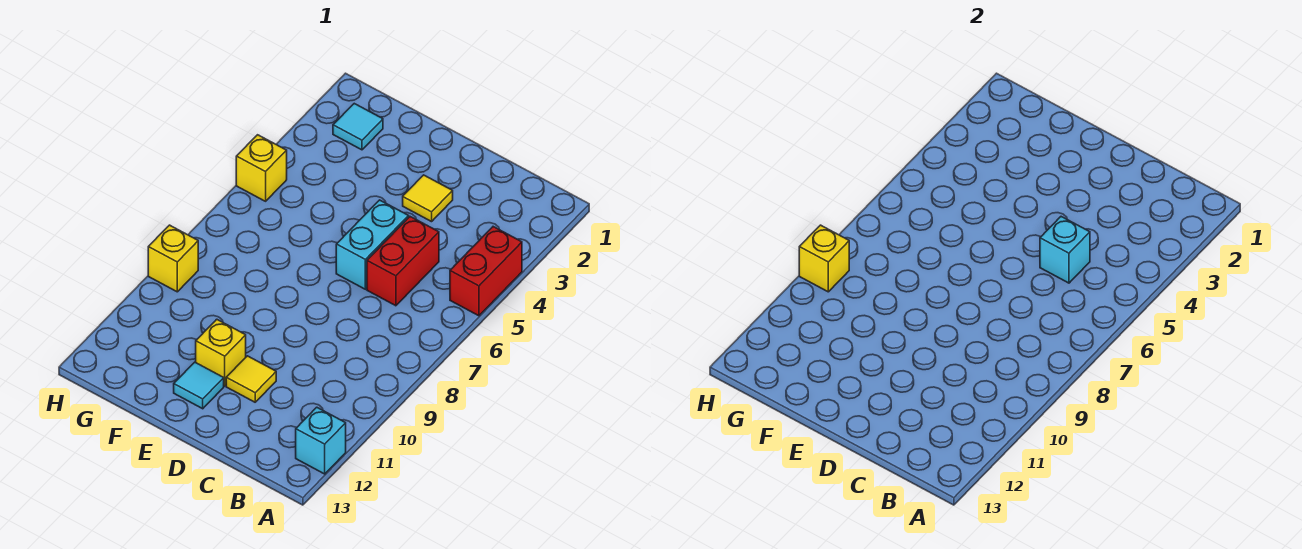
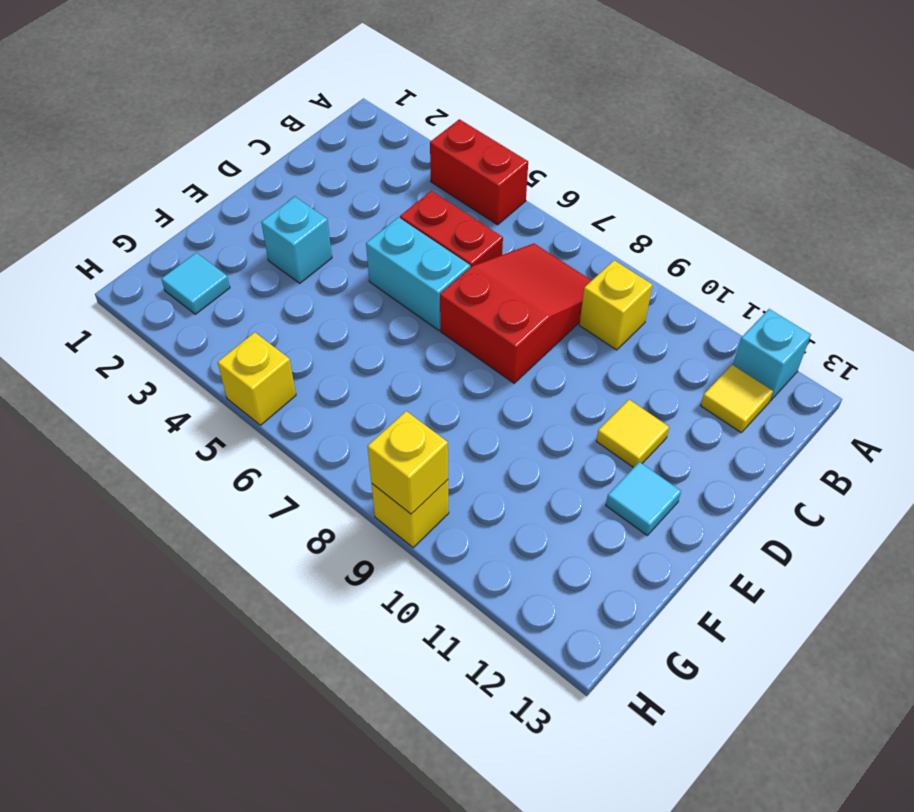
none -> red 2x3 slope [440,244,592,383]
cyan 1x1 brick [1040,217,1090,283] -> cyan 1x1 brick moved to [261,197,332,283]
yellow 1x1 tile [403,175,453,222] -> yellow 1x1 tile moved to [701,365,773,432]
yellow 1x1 brick [196,319,246,386] -> yellow 1x1 brick moved to [580,260,652,350]

